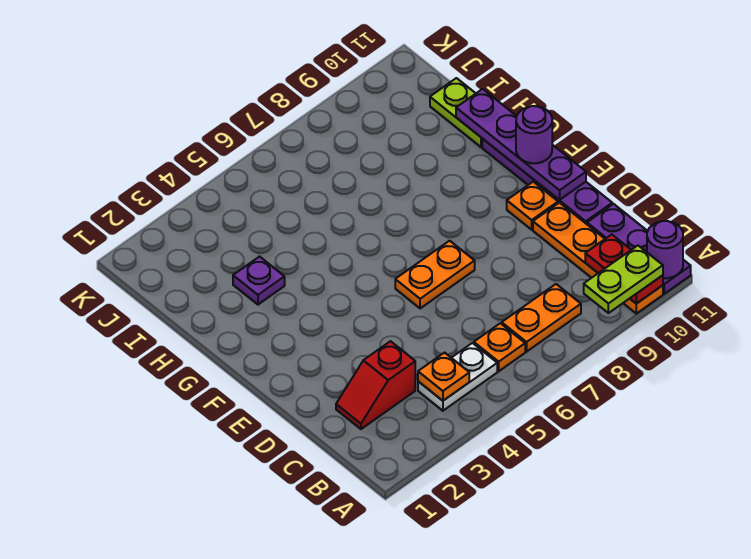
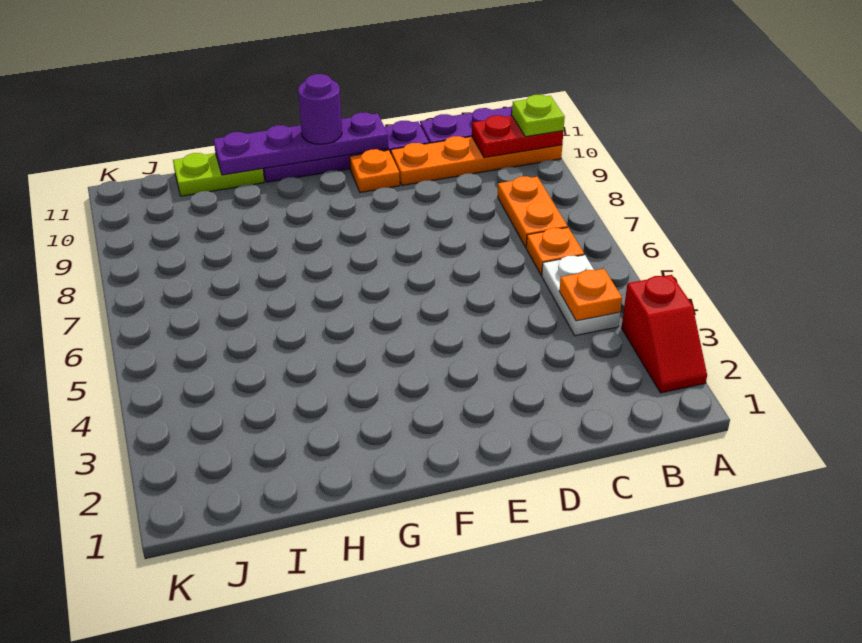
lime 1x2 plate [584,246,663,313] -> lime 1x1 plate [512,95,565,137]
purple 1x1 round brick [647,221,683,278] -> none
red 1x2 slope [336,341,415,429] -> red 1x2 slope moved to [622,275,707,393]
orange 1x2 plate [395,241,475,308] -> none
purple 1x1 plate [233,257,285,305] -> none

